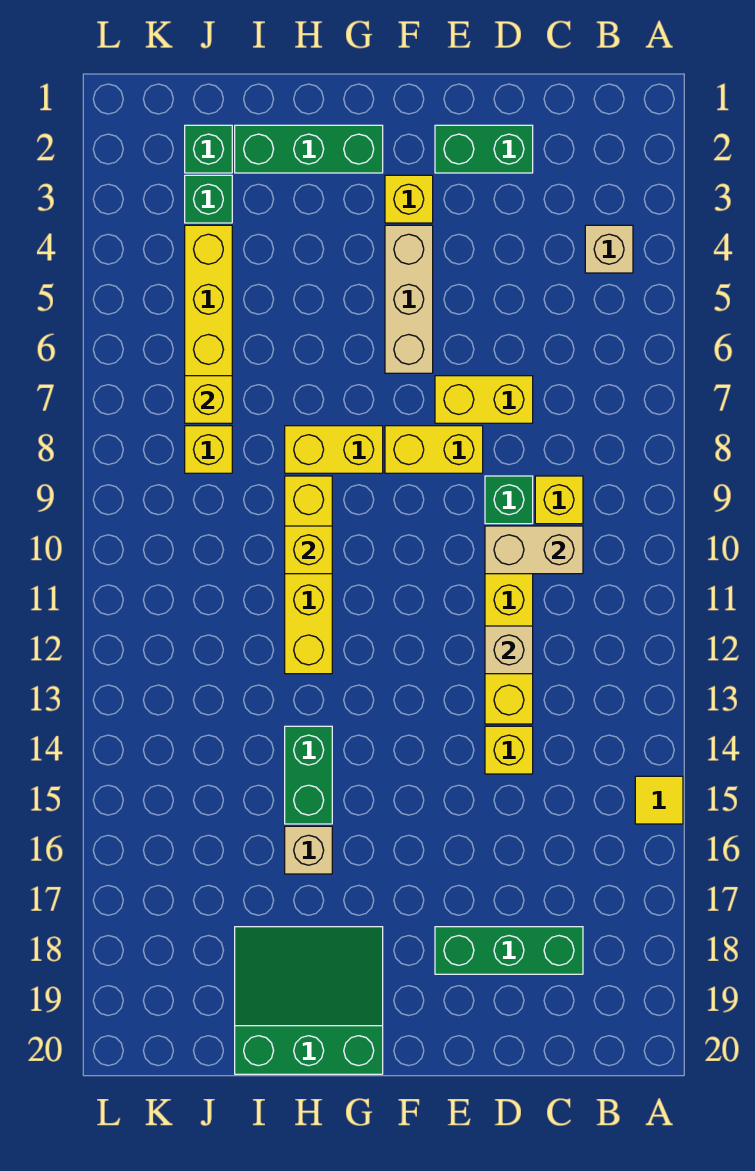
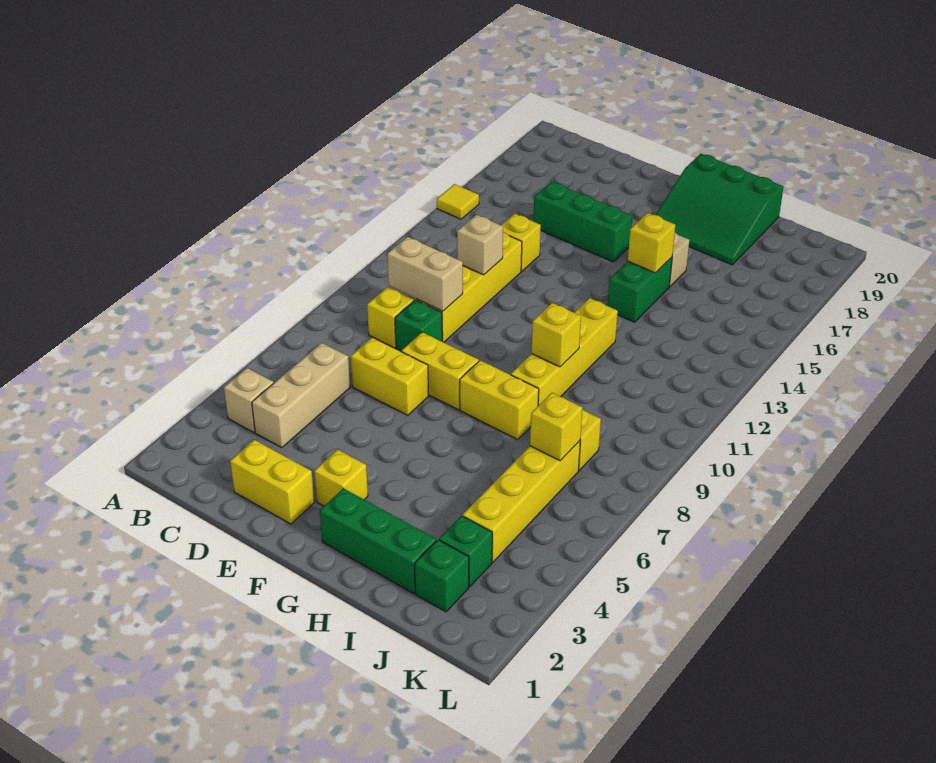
green 1x3 brick [435,927,583,974] -> green 1x3 brick moved to [533,182,632,262]
green 1x2 brick [435,125,533,173] -> yellow 1x2 brick [230,440,314,524]
tan 1x3 brick [385,225,433,373] -> tan 1x3 brick moved to [252,343,350,448]
none -> yellow 1x1 brick [628,213,675,273]

